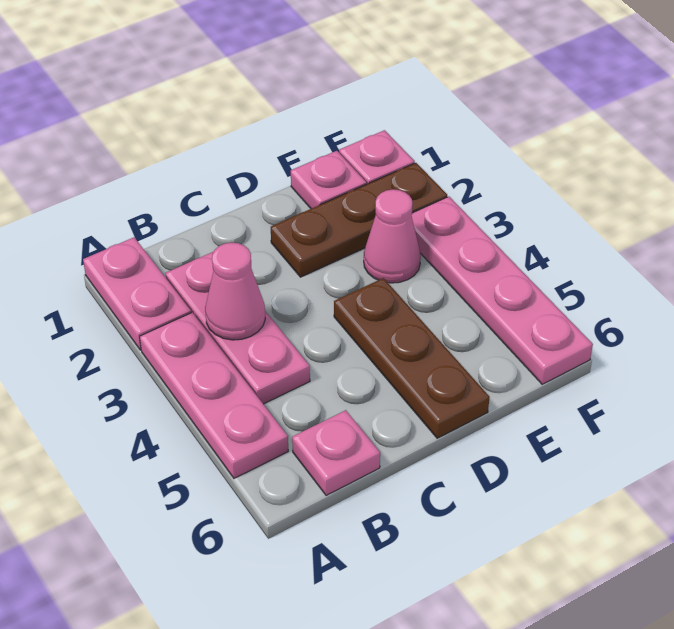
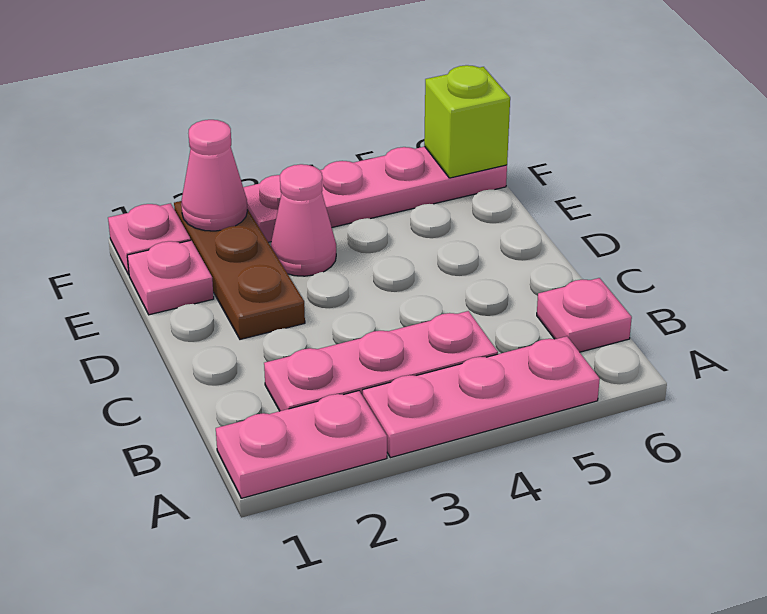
pink 1x1 cone [205,243,265,340] -> pink 1x1 cone moved to [181,120,248,231]
brown 1x3 plate [334,278,490,438] -> none
none -> lime 1x1 brick [424,65,510,178]

